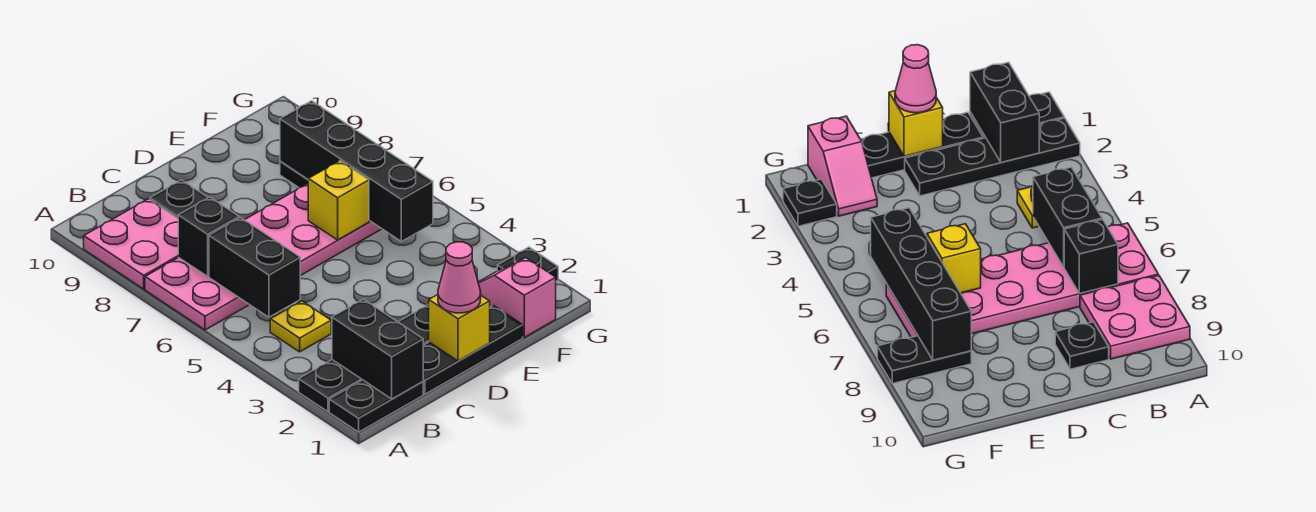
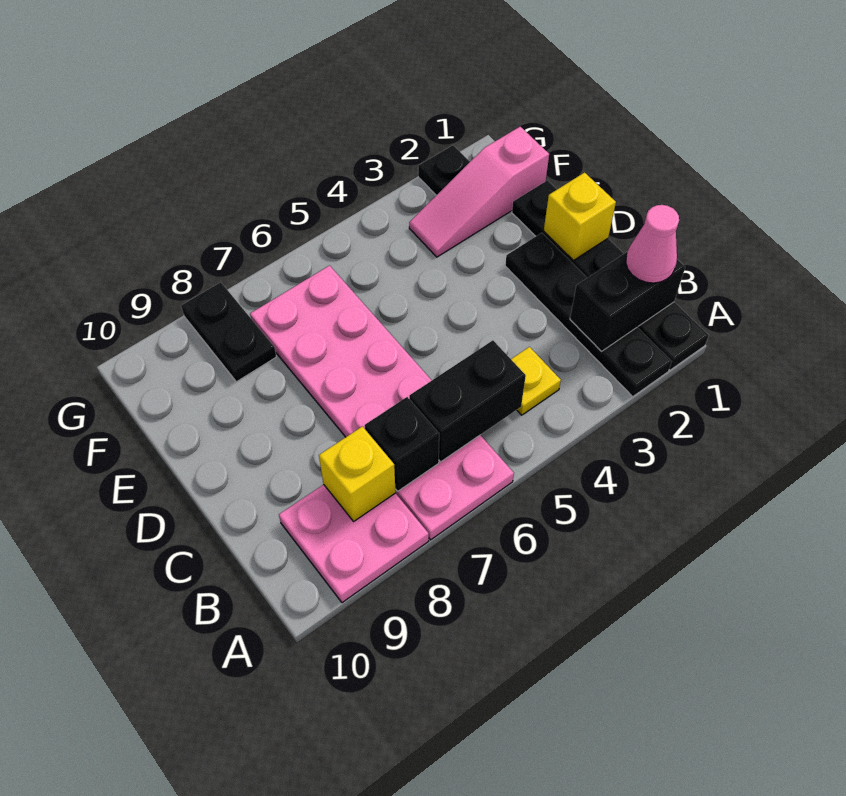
black 1x1 plate [150,180,208,218] -> none
pink 1x1 cone [438,242,481,313] -> pink 1x1 cone moved to [626,205,679,283]
yellow 1x1 brick [308,161,369,240] -> yellow 1x1 brick moved to [319,426,396,521]
pink 1x2 slope [478,258,556,337] -> pink 1x3 slope [409,127,549,257]
black 1x4 brick [280,101,433,241] -> none

